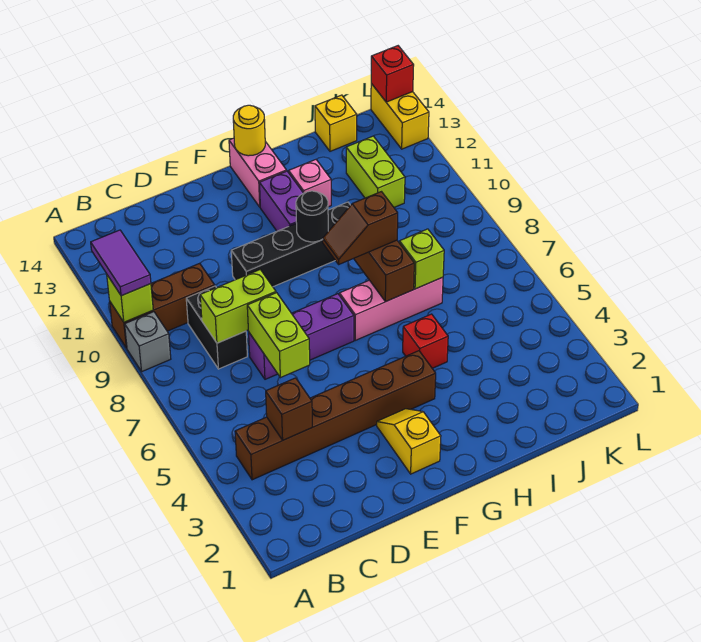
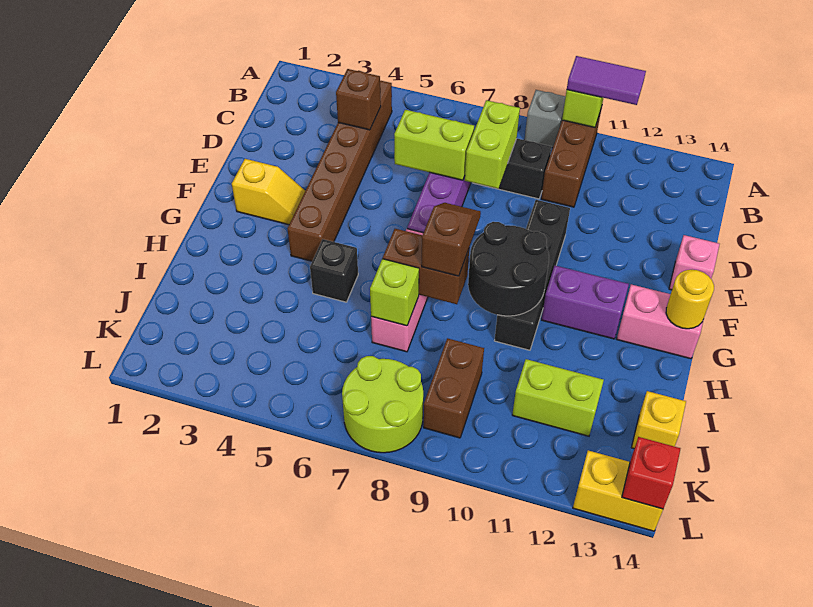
black 1x1 round brick [296,191,328,242] -> black 2x2 round brick [468,222,549,316]
red 1x1 brick [403,314,448,368] -> black 1x1 brick [310,239,358,302]
pink 1x1 brick [289,160,331,207] -> pink 1x1 brick moved to [669,235,720,290]
none -> brown 1x2 brick [423,338,484,438]
none -> lime 2x2 round brick [342,356,423,453]

